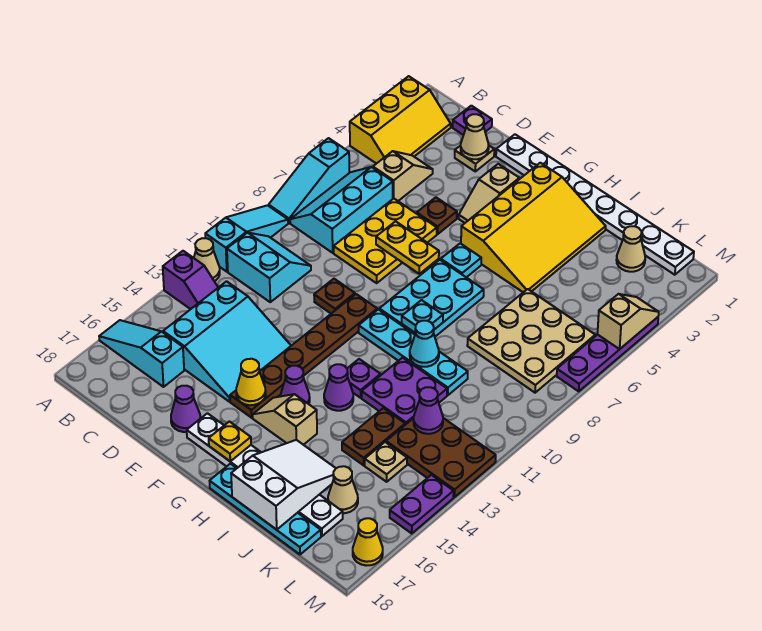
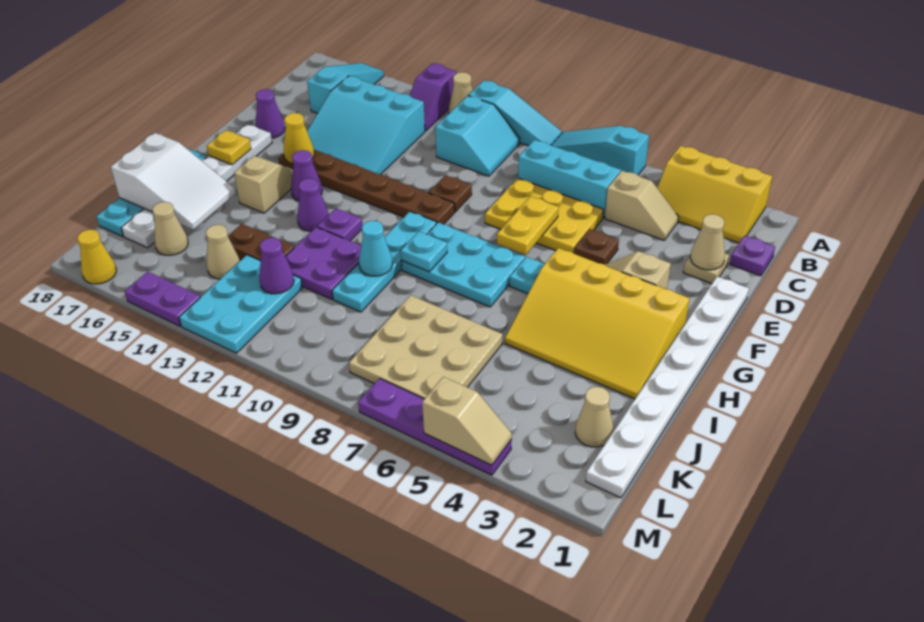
brown 2x3 plate [386,418,496,497] -> cyan 2x3 plate [179,255,302,353]
tan 1x1 plate [365,442,407,482] -> tan 1x1 cone [206,225,240,279]

